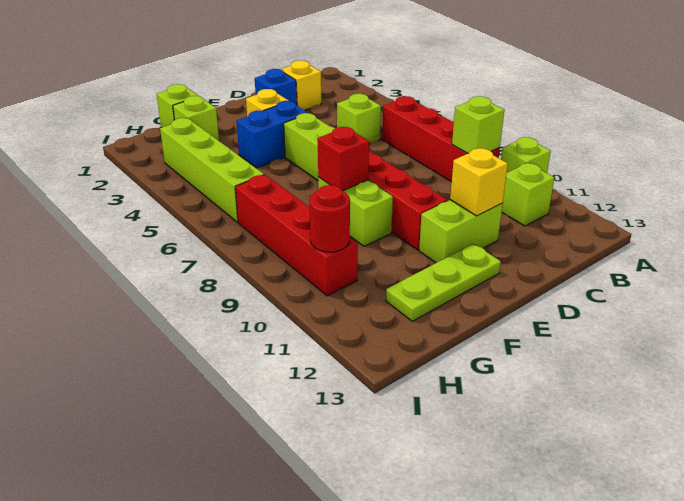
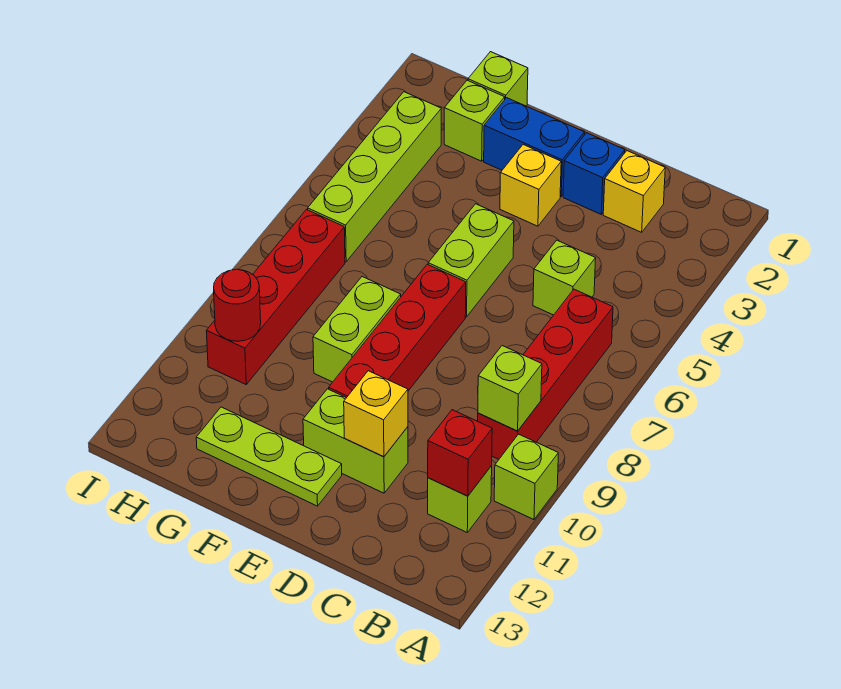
blue 1x2 brick [237,101,308,168] -> blue 1x2 brick moved to [484,98,585,196]
red 1x1 brick [318,127,369,191] -> red 1x1 brick moved to [428,410,492,496]

